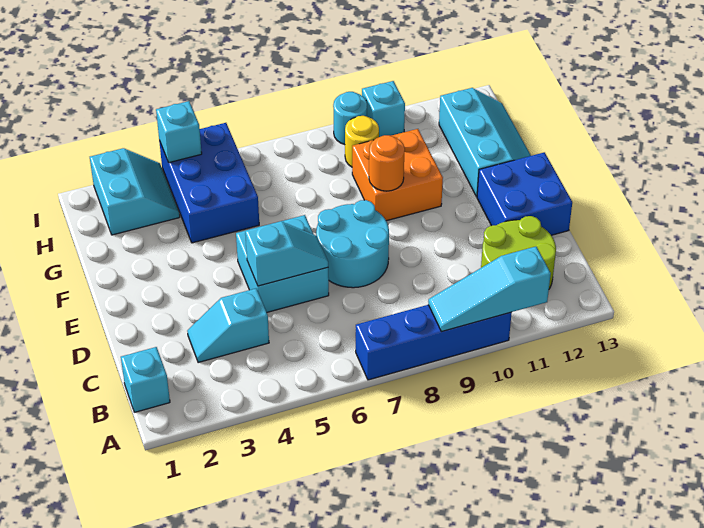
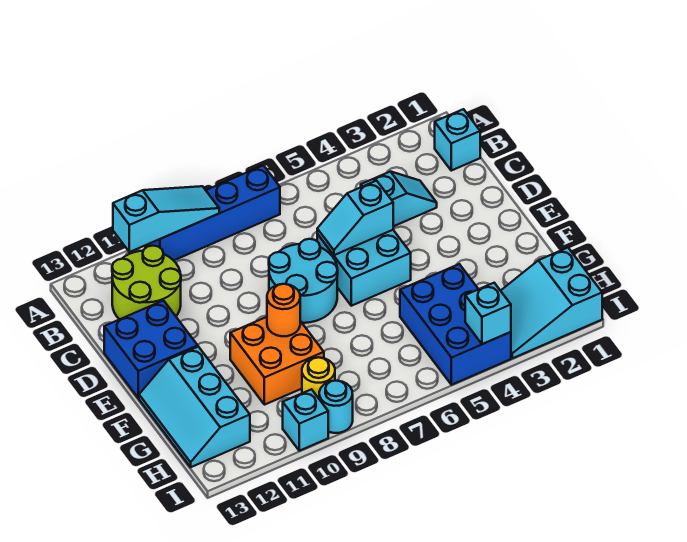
cyan 2x2 slope [90,148,180,235] -> cyan 2x3 slope [501,248,602,358]

